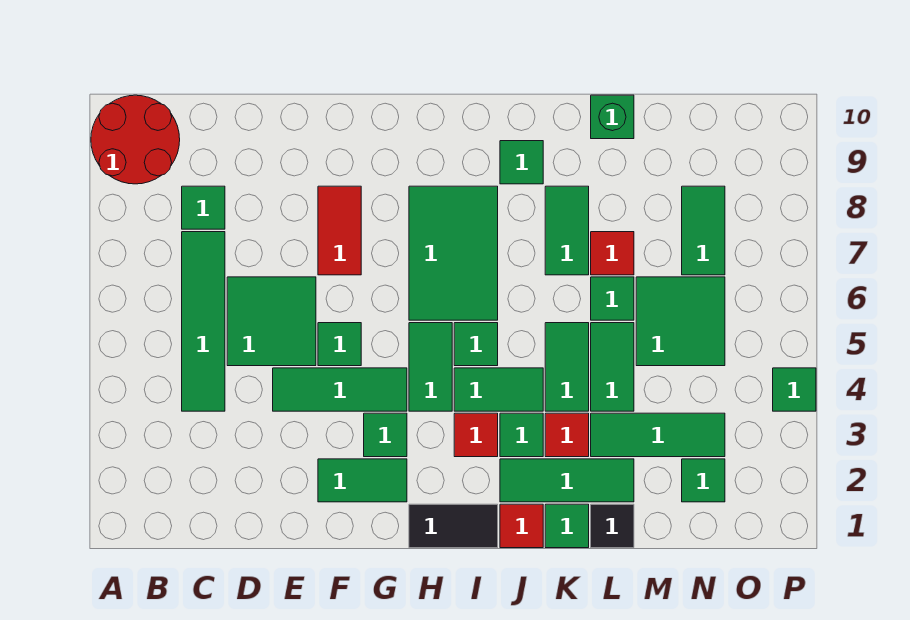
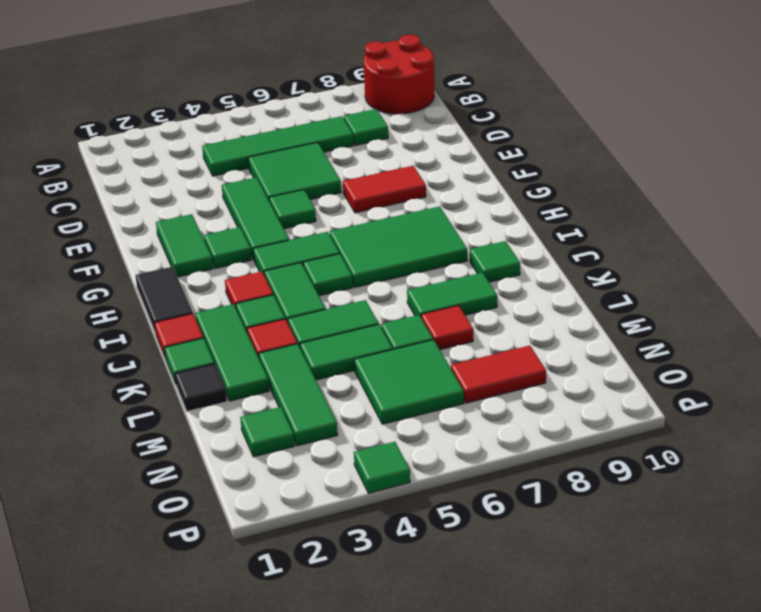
green 1x1 brick [591,95,634,139] -> none
green 1x2 tile [682,186,725,275] -> red 1x2 tile [451,346,546,403]

